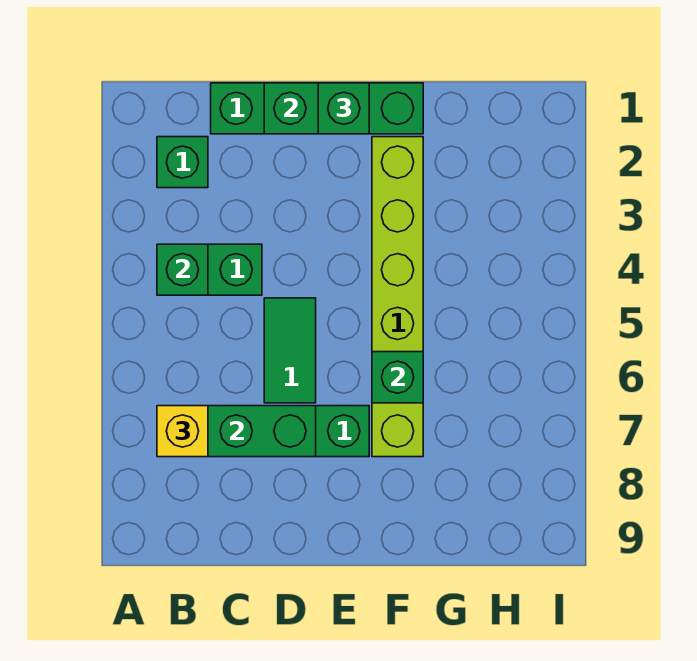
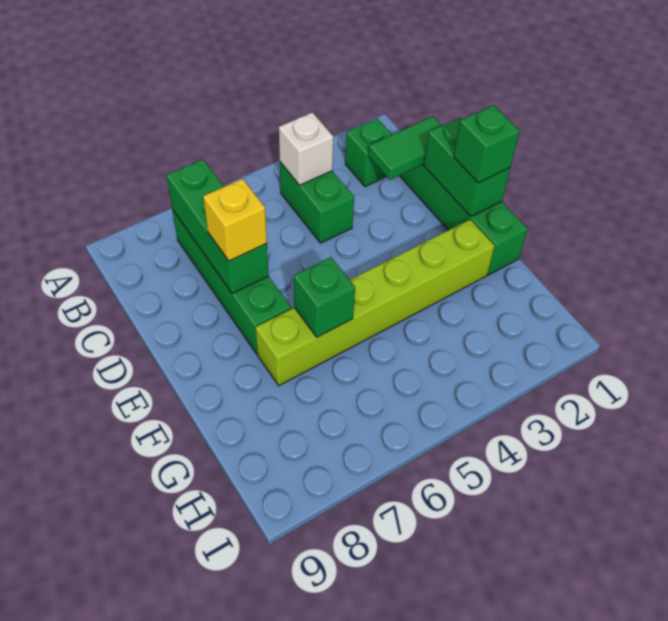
green 1x1 brick [157,244,208,295] -> white 1x1 brick [279,112,333,185]
yellow 1x1 brick [157,406,208,457] -> yellow 1x1 brick moved to [203,179,267,261]
green 1x2 tile [264,298,316,403] -> green 1x2 tile moved to [368,117,442,180]

